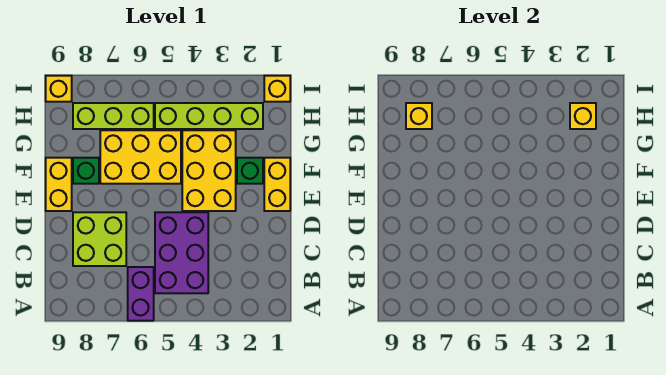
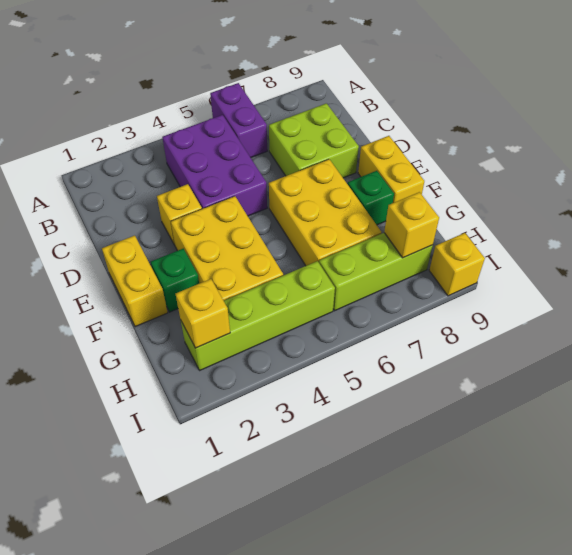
yellow 2x3 brick [100,130,181,184] -> yellow 2x3 brick turned to [269,159,382,266]
yellow 1x1 brick [264,76,290,102] -> yellow 1x1 brick moved to [157,184,202,245]

